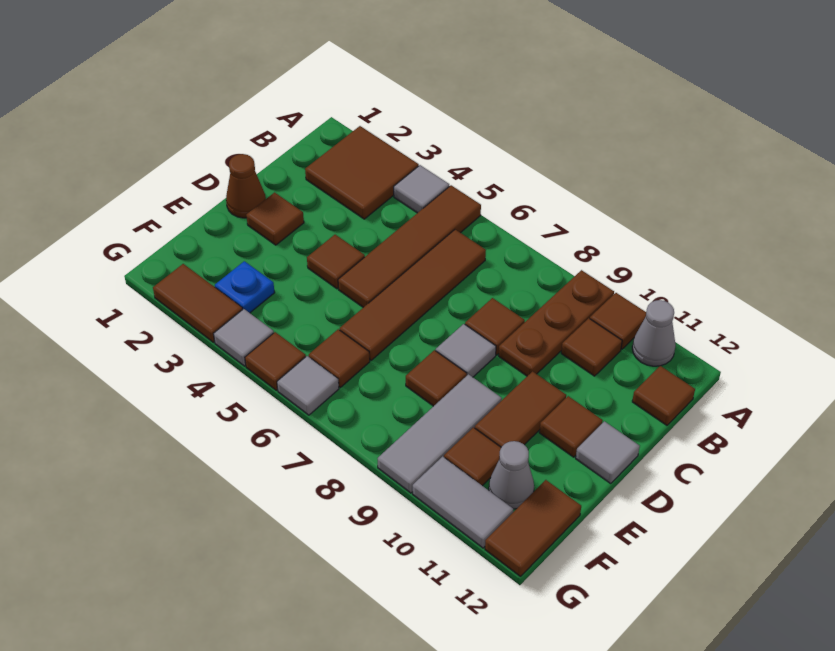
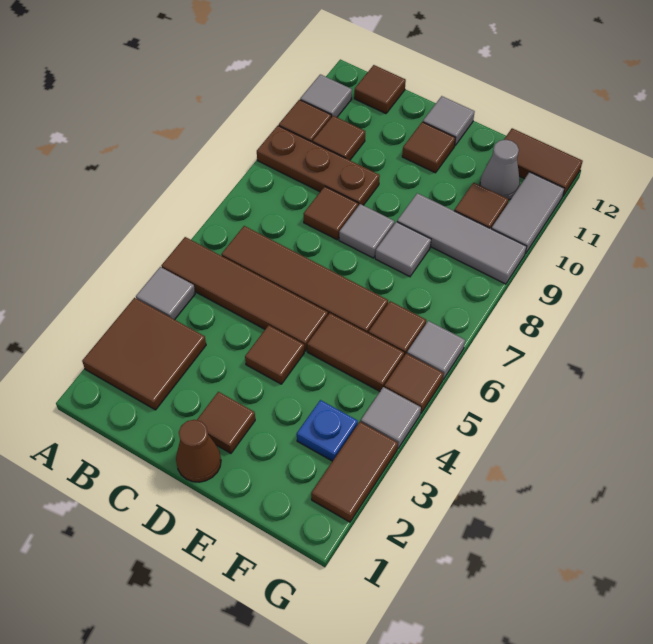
grey 1x1 cone [632,300,676,366] -> grey 1x1 tile [300,74,352,117]
brown 1x2 tile [475,371,566,447] -> brown 1x2 tile moved to [307,313,404,391]
brown 1x1 tile [406,350,467,406] -> grey 1x1 tile [375,222,431,277]

